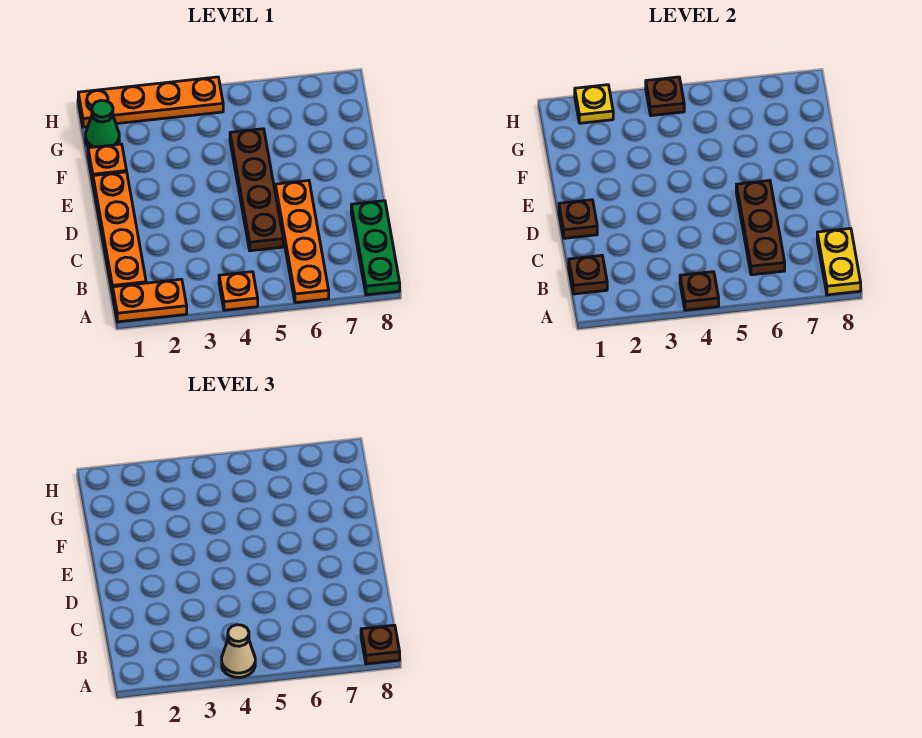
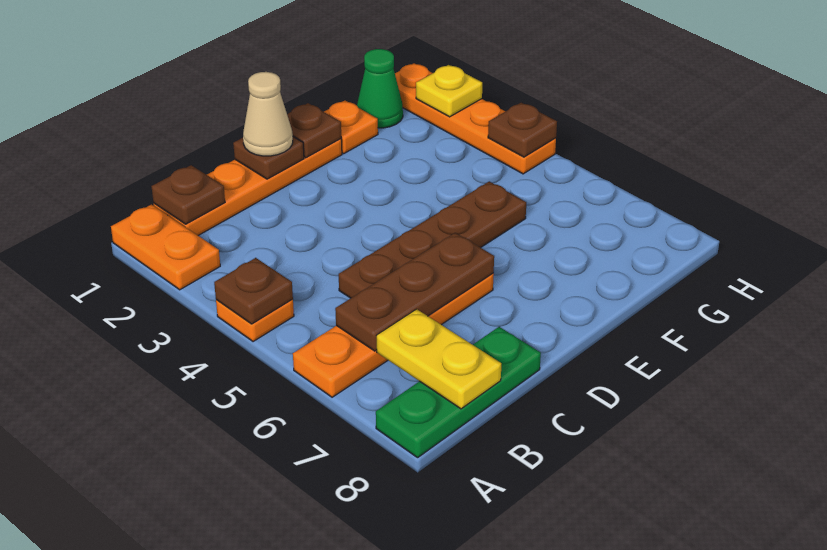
tan 1x1 cone [222,625,255,678] -> tan 1x1 cone moved to [243,72,293,156]
yellow 1x2 plate [817,228,861,295] -> yellow 1x2 plate turned to [377,309,501,409]
brown 1x1 plate [361,625,400,664] -> brown 1x1 plate moved to [287,103,341,158]

